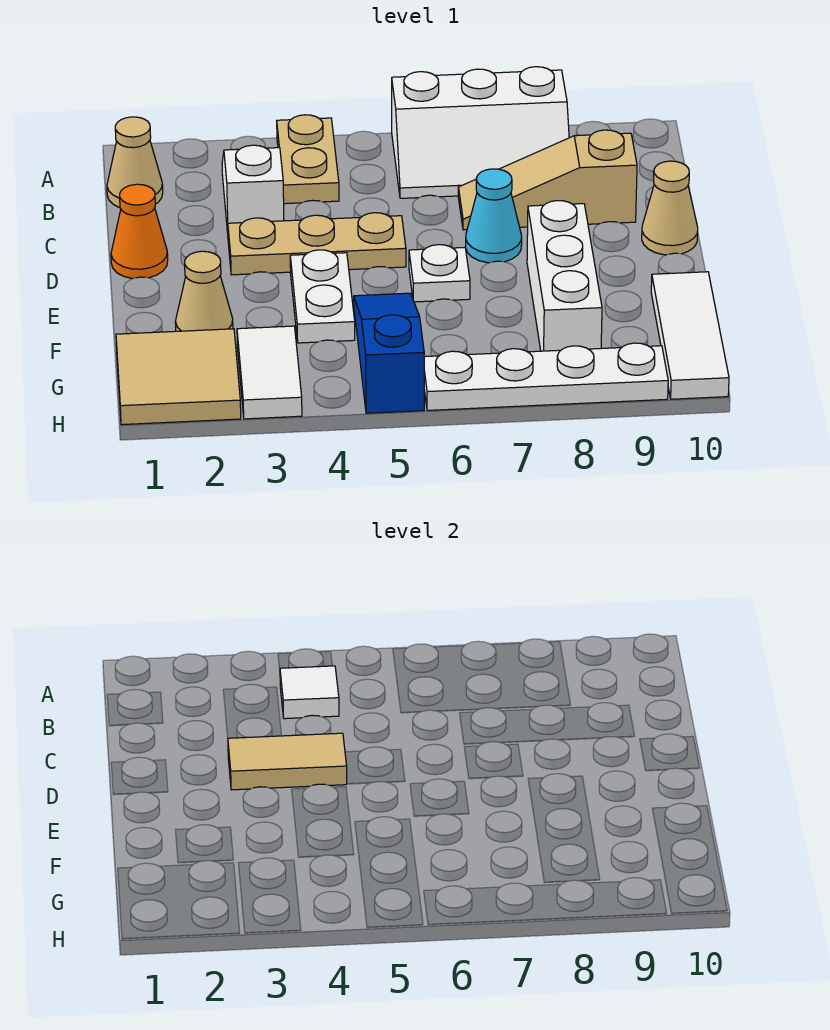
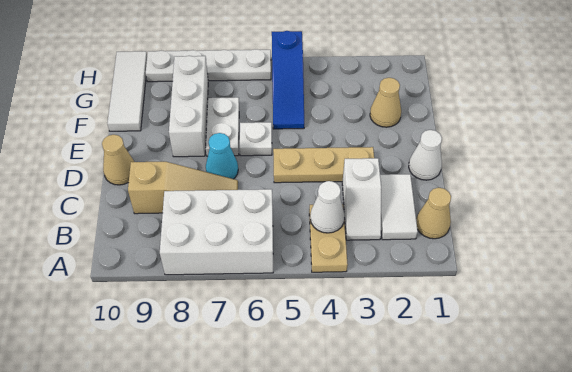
white 2x3 slope [392,67,569,198] -> white 2x3 brick [160,189,273,275]
white 1x1 tile [280,666,339,719] -> white 1x1 cone [310,181,345,233]
orange 1x1 cone [111,184,168,279] -> white 1x1 cone [409,130,442,180]
tan 1x2 tile [228,733,347,790] -> none
white 1x2 plate [290,250,355,343] -> white 1x2 plate moved to [206,97,239,156]
tan 2x2 tile [116,329,241,425] -> none
white 1x2 tile [237,326,302,419] -> white 1x2 tile moved to [380,174,418,240]

